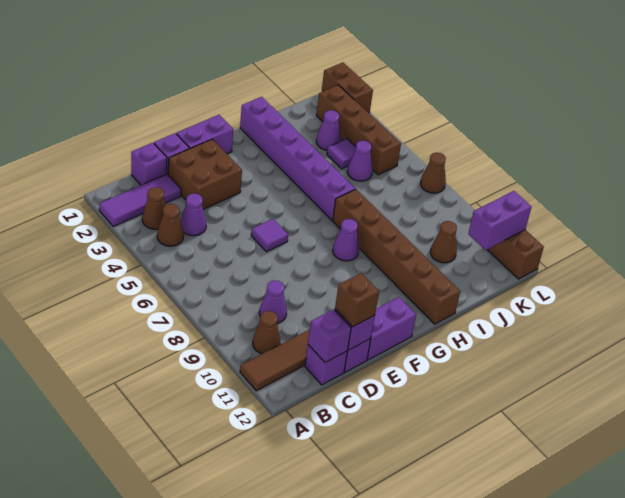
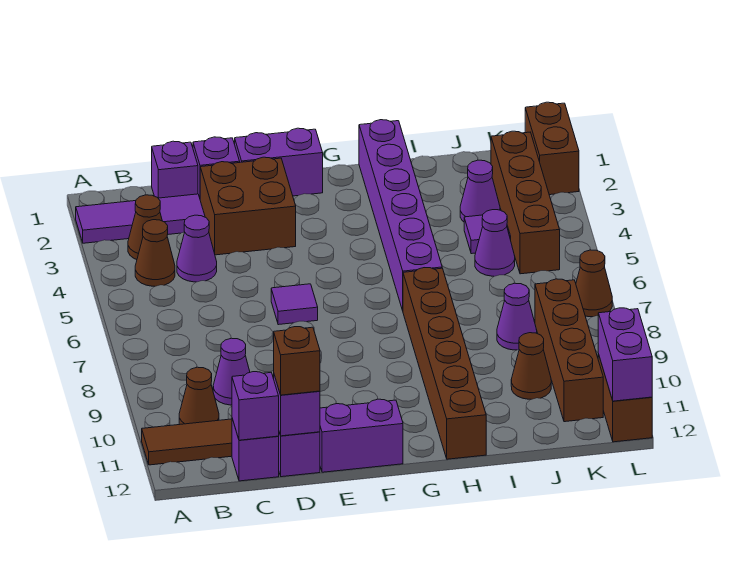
purple 1x1 cone [333,219,359,261] -> purple 1x1 cone moved to [497,283,537,350]
none -> brown 1x4 brick [535,279,603,422]
purple 1x2 brick [468,191,531,250] -> purple 1x2 brick turned to [598,308,652,401]

